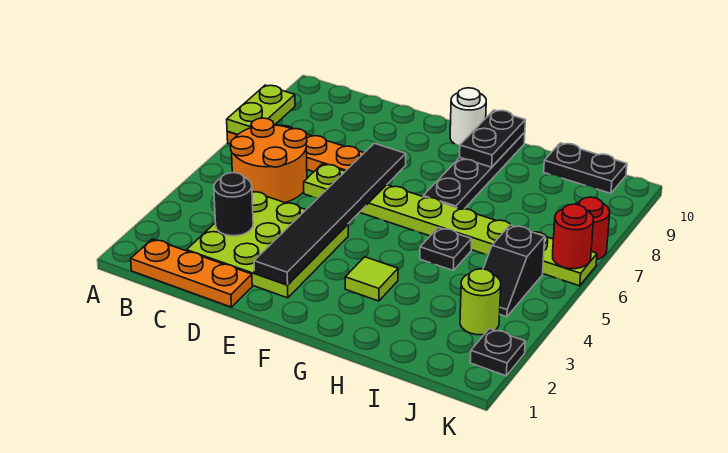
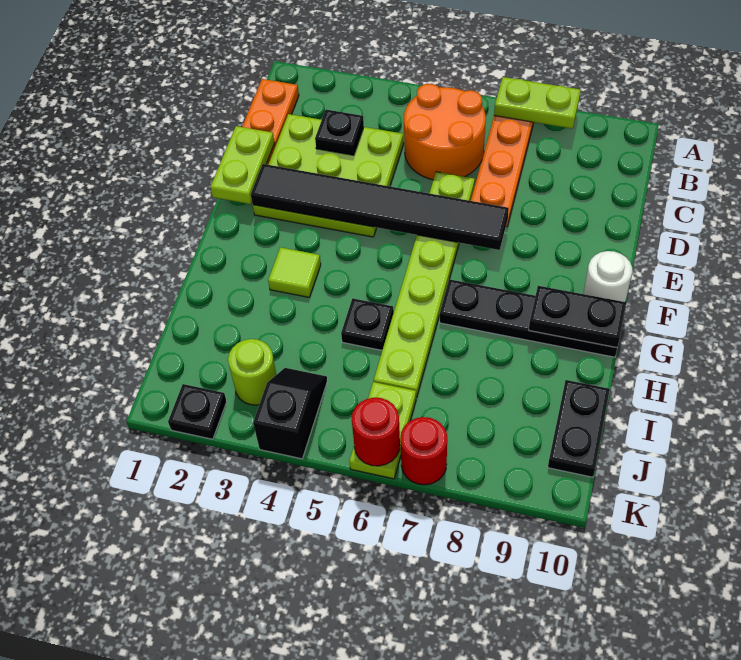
black 1x1 round brick [214,173,253,236] -> black 1x1 plate [315,110,364,155]
none -> lime 1x2 plate [210,126,274,204]
black 1x2 slope [483,225,545,317] -> black 1x2 slope turned to [253,368,327,459]

